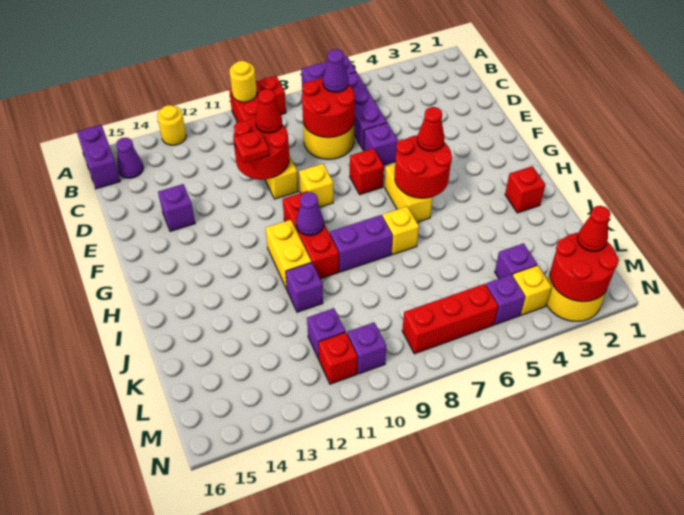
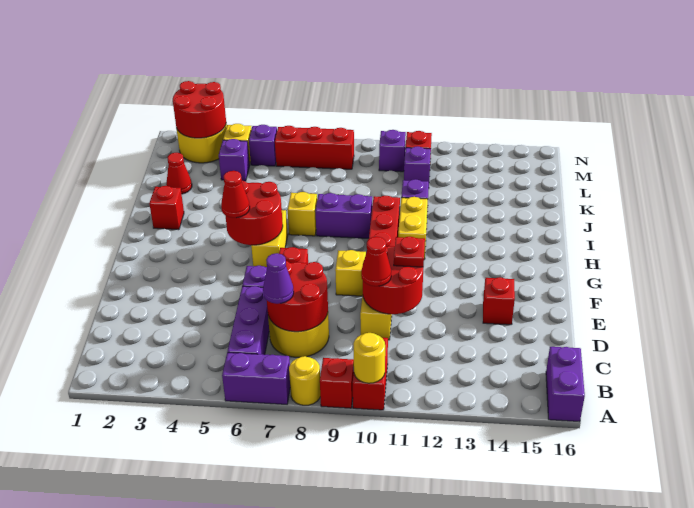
yellow 1x1 round brick [157,105,186,145] -> yellow 1x1 round brick moved to [289,356,320,405]
purple 1x1 cone [116,138,143,178] -> none
purple 1x1 brick [158,184,195,231] -> red 1x1 brick [483,277,515,325]
purple 1x1 cone [296,192,324,236] -> none
red 1x1 cone [577,206,611,252] -> red 1x1 cone moved to [166,153,192,194]

